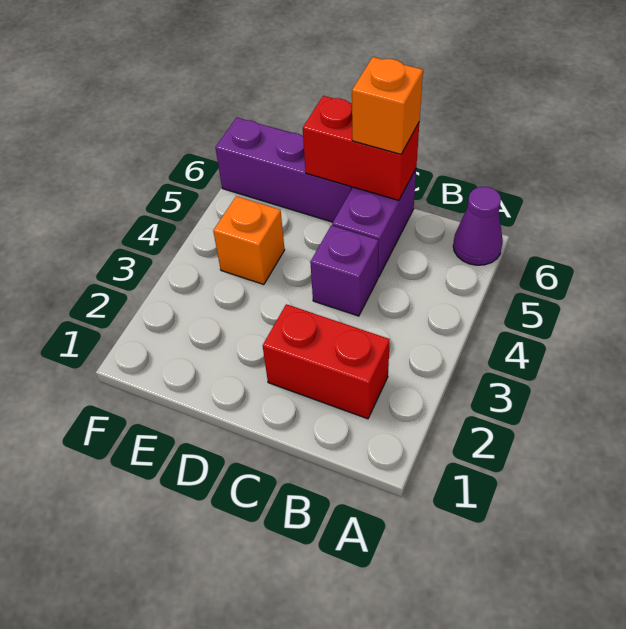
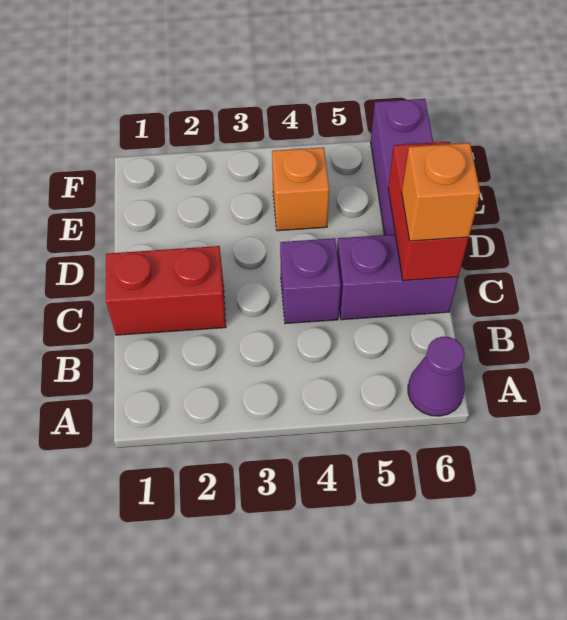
red 1x2 brick [263,304,390,419] -> red 1x2 brick turned to [106,246,226,335]

